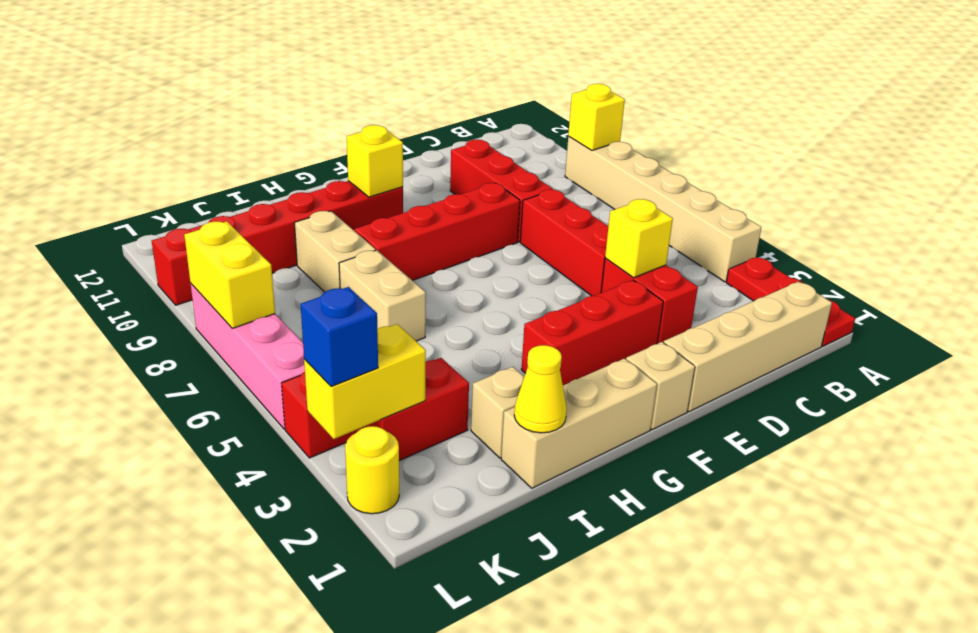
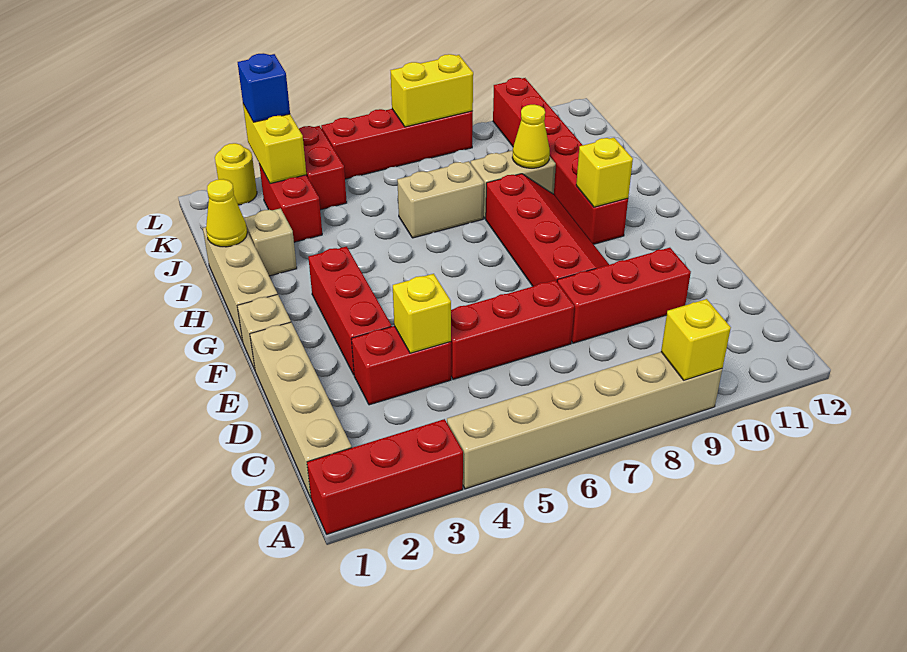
red 1x3 plate [726,257,855,346] -> red 1x3 brick [307,419,463,534]
none -> yellow 1x1 cone [512,105,550,168]
pink 1x4 brick [191,284,305,429] -> red 1x4 brick [321,109,473,179]

